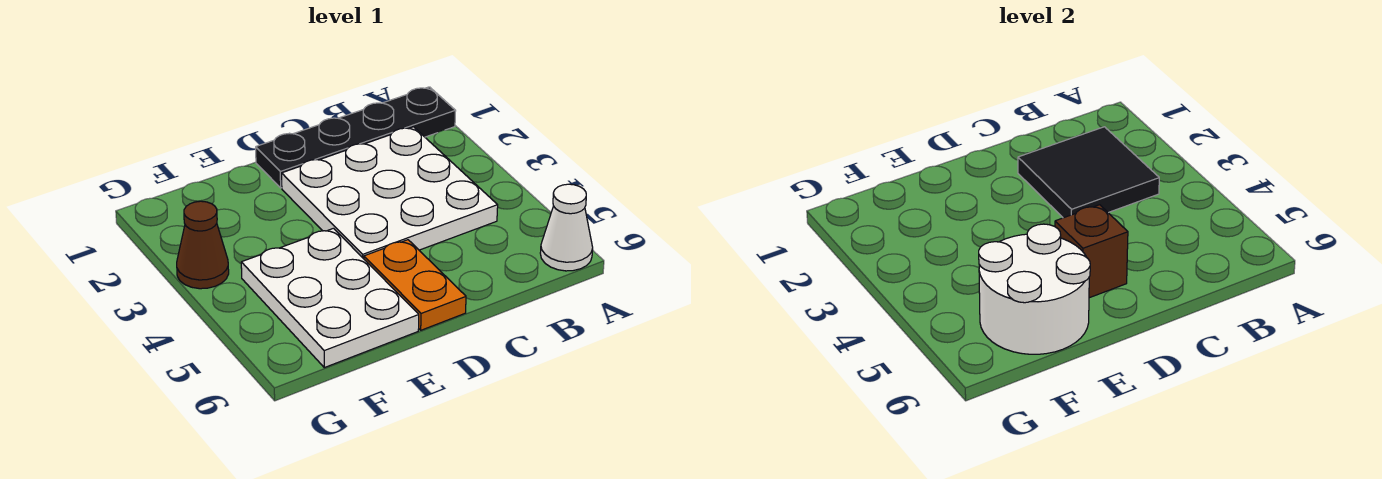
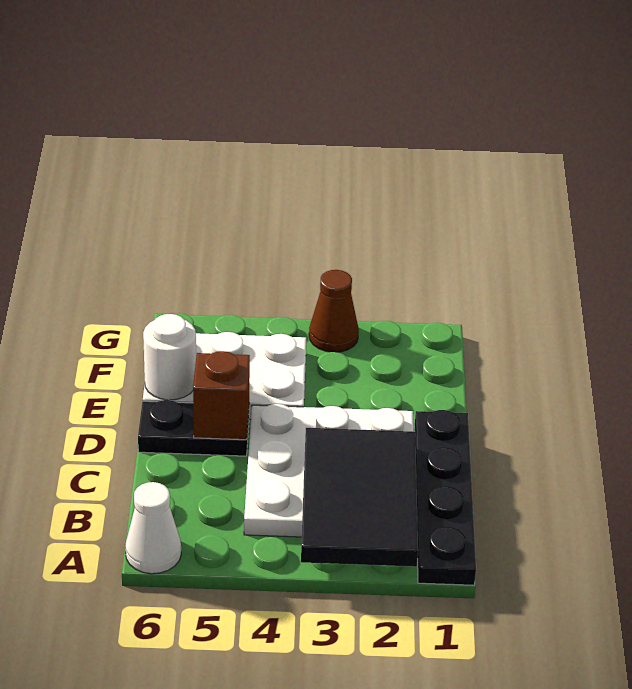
black 2x2 tile [1018,127,1159,218] -> black 2x3 tile [301,428,418,567]
orange 1x2 plate [364,240,466,330] -> black 1x2 plate [138,400,249,456]
white 2x2 round brick [979,224,1090,354] -> white 1x1 round brick [143,314,196,400]

